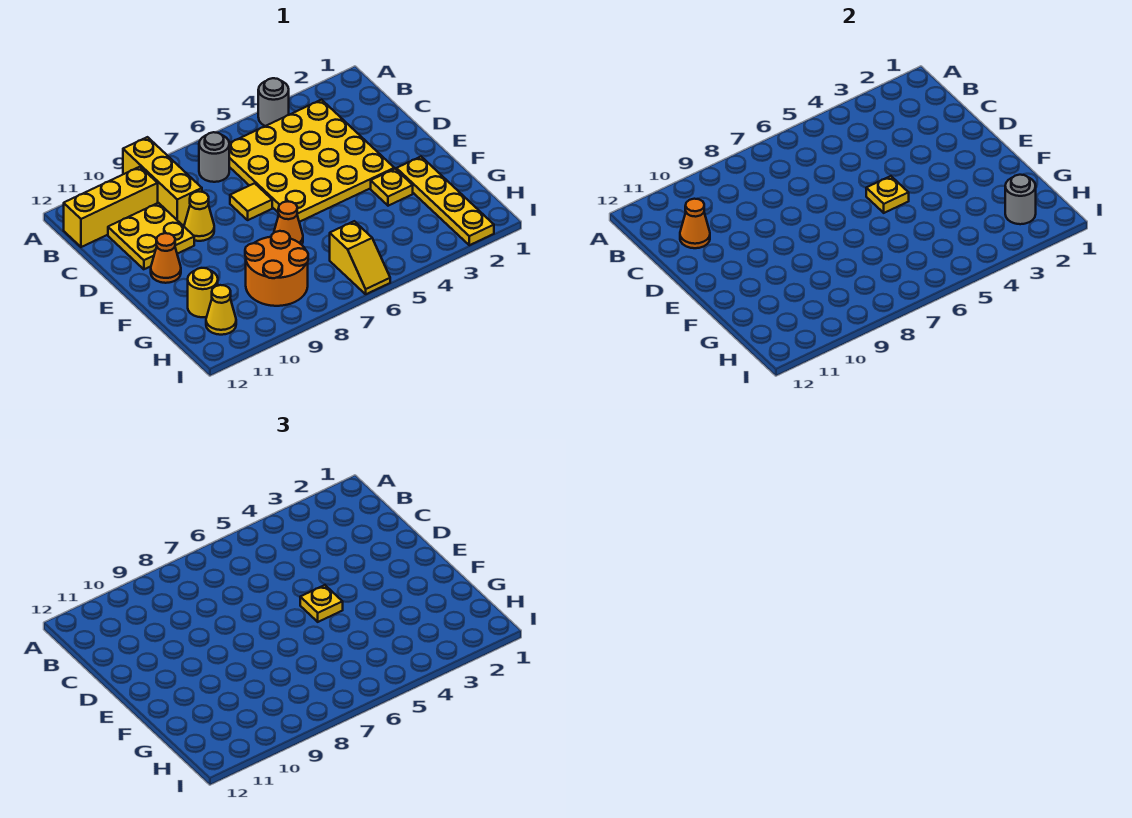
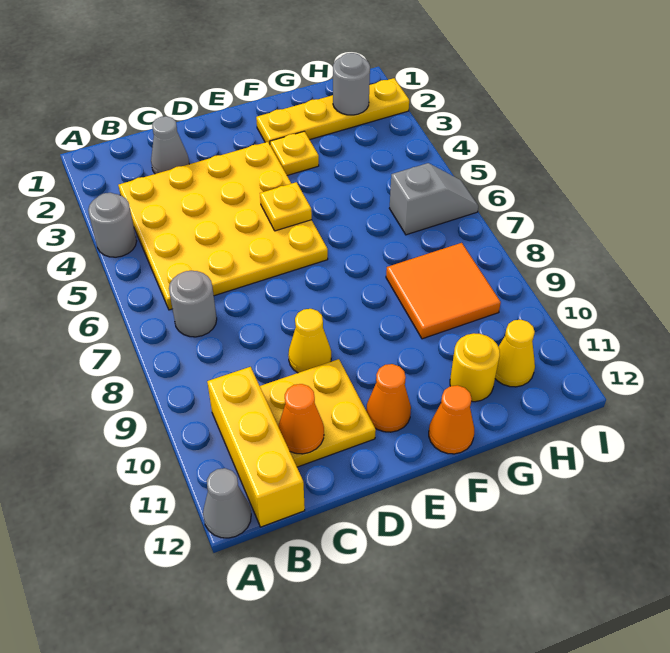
yellow 1x3 brick [123,137,202,225] -> none
none -> grey 1x1 cone [203,468,251,538]
none -> grey 1x1 cone [151,116,189,174]
yellow 1x1 tile [230,183,272,220] -> none
yellow 1x1 plate [300,585,343,622] -> none
orange 1x1 cone [274,201,303,245] -> orange 1x1 cone moved to [429,385,474,454]
orange 2x2 round brick [245,231,308,306] -> orange 2x2 tile [386,243,501,339]
yellow 1x2 slope [330,221,390,294] -> grey 1x2 slope [389,163,478,235]

